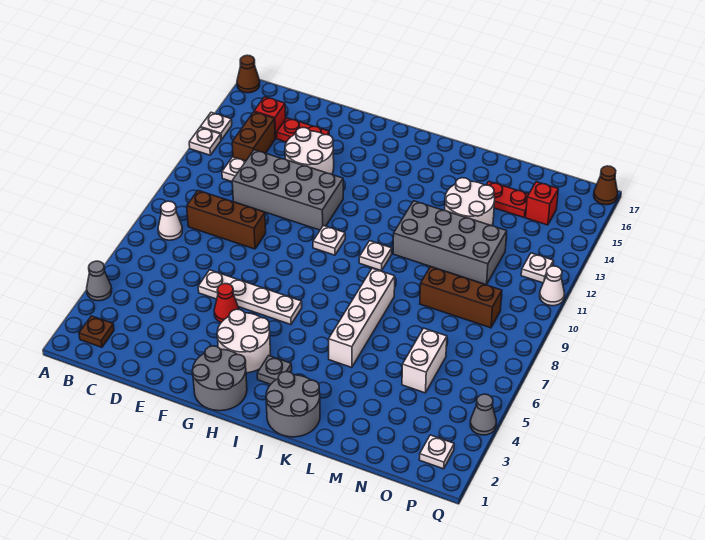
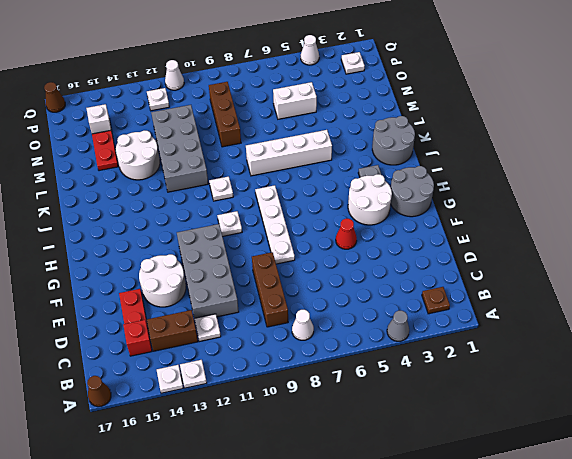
white 1x4 plate [198,270,302,325] -> white 1x4 plate moved to [255,185,295,264]
red 1x1 brick [526,182,558,225] -> white 1x1 brick [86,104,111,134]
grey 1x1 cone [470,394,496,435] -> white 1x1 cone [301,35,319,65]

